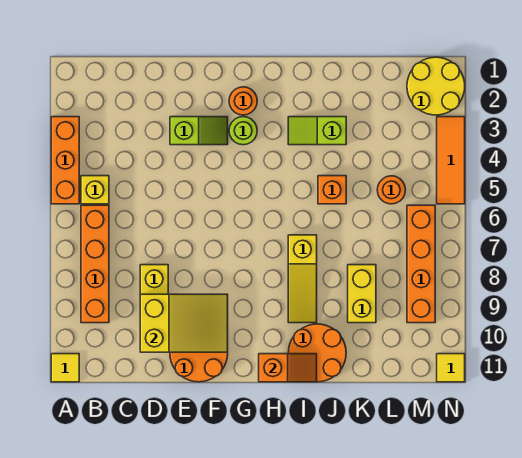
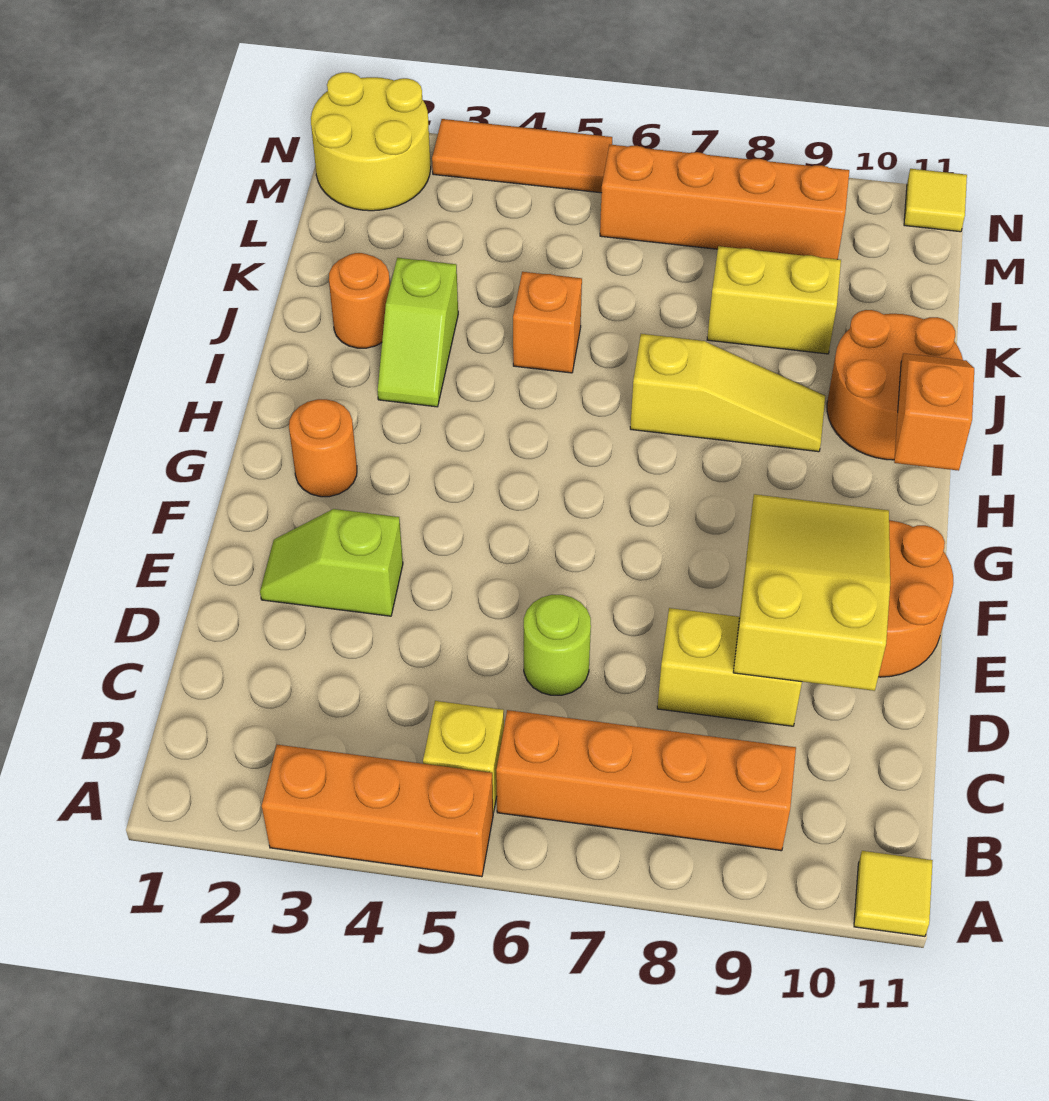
lime 1x2 slope [170,117,228,145] -> lime 1x2 slope turned to [260,509,403,616]
lime 1x1 round brick [229,117,257,145] -> lime 1x1 round brick moved to [524,595,591,695]
orange 1x1 round brick [377,176,405,204] -> orange 1x1 round brick moved to [329,253,390,348]

